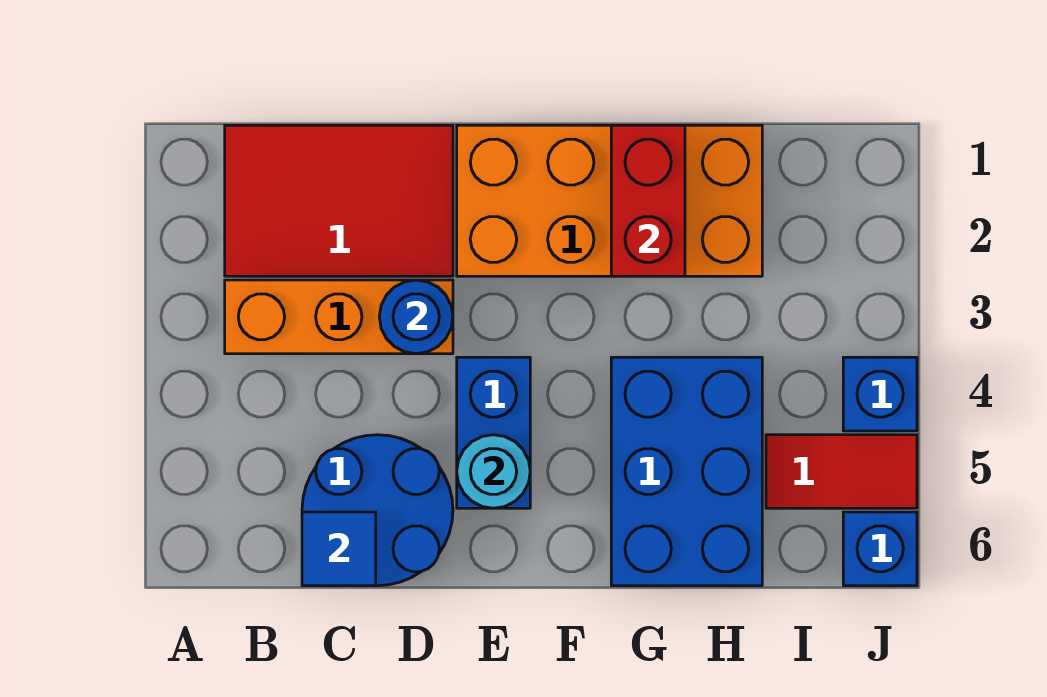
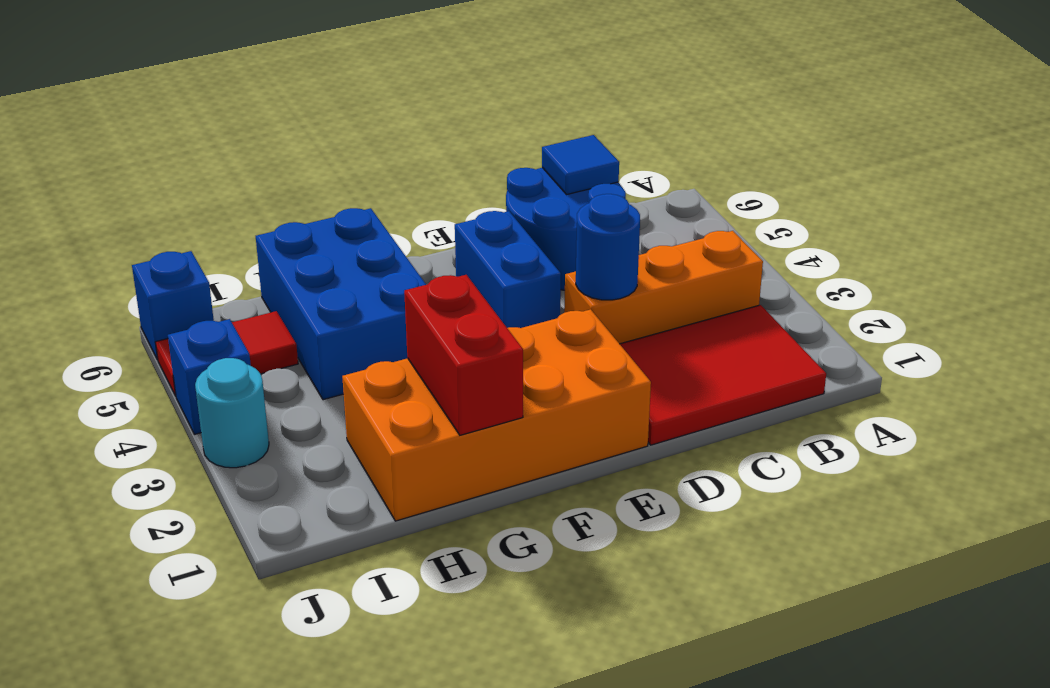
cyan 1x1 round brick [457,435,530,508] -> cyan 1x1 round brick moved to [195,358,269,468]

